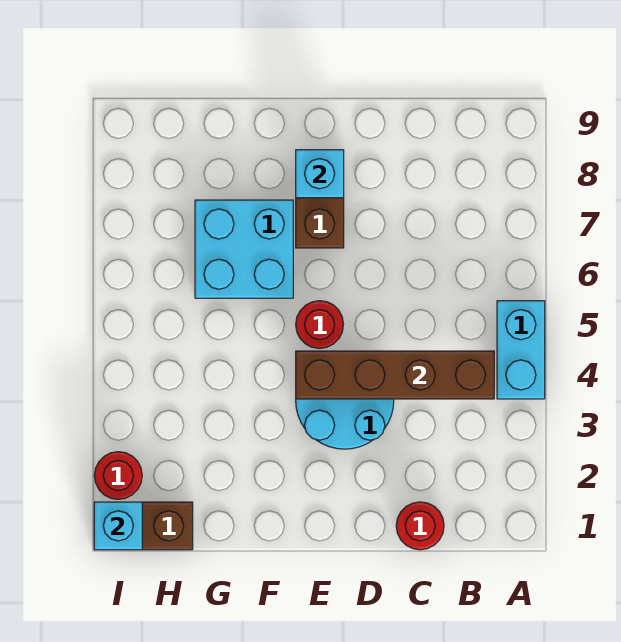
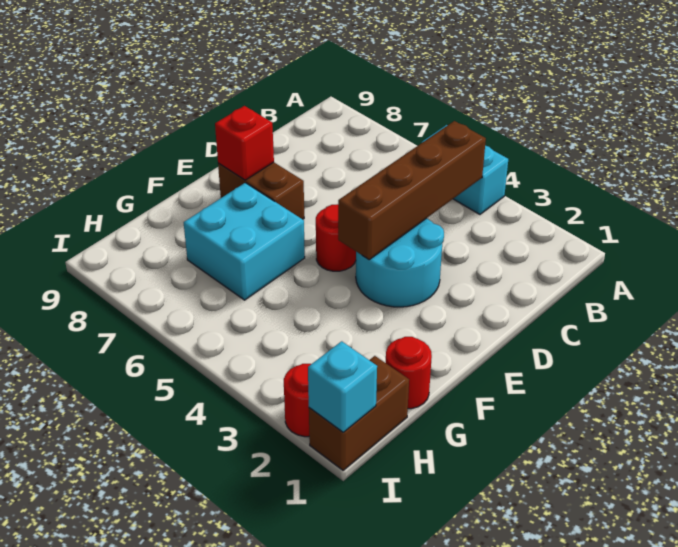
red 1x1 round brick [396,502,444,550] -> red 1x1 round brick moved to [386,337,432,409]
cyan 1x1 brick [296,150,344,198] -> red 1x1 brick [215,106,274,180]

